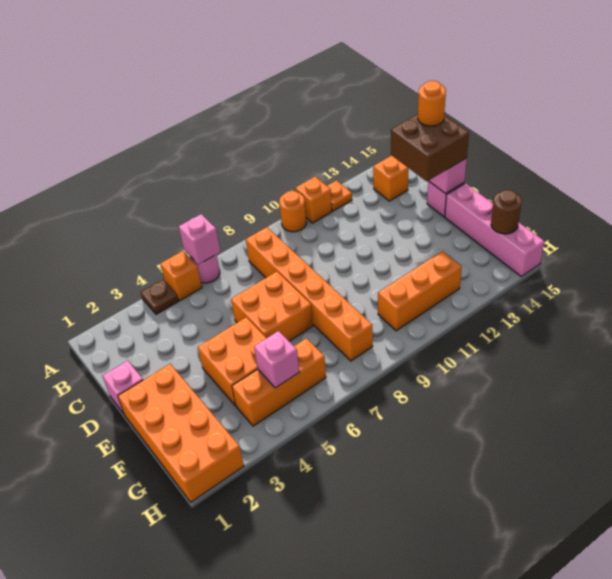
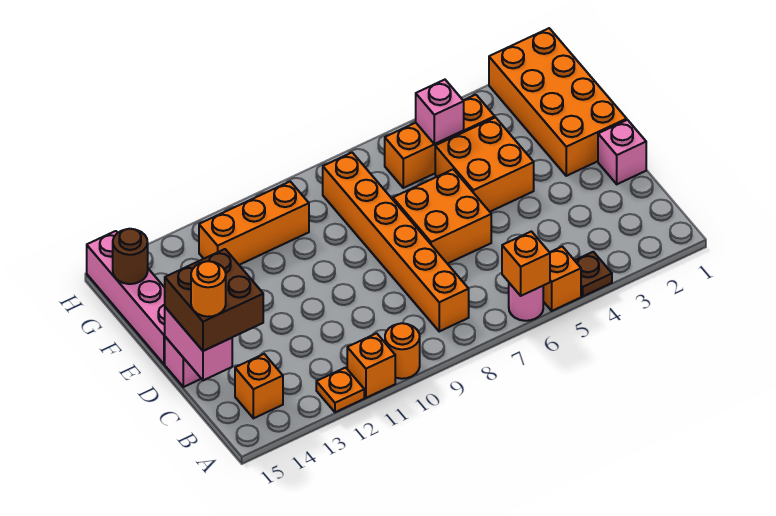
pink 1x1 brick [179,214,221,264] -> orange 1x1 brick [502,231,550,296]

